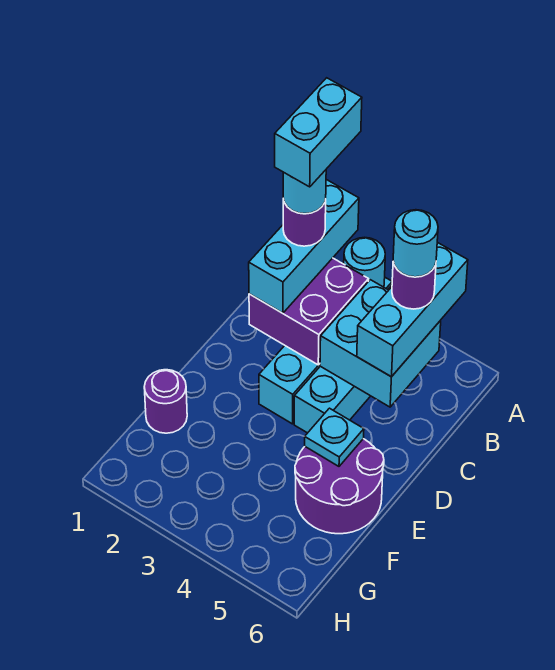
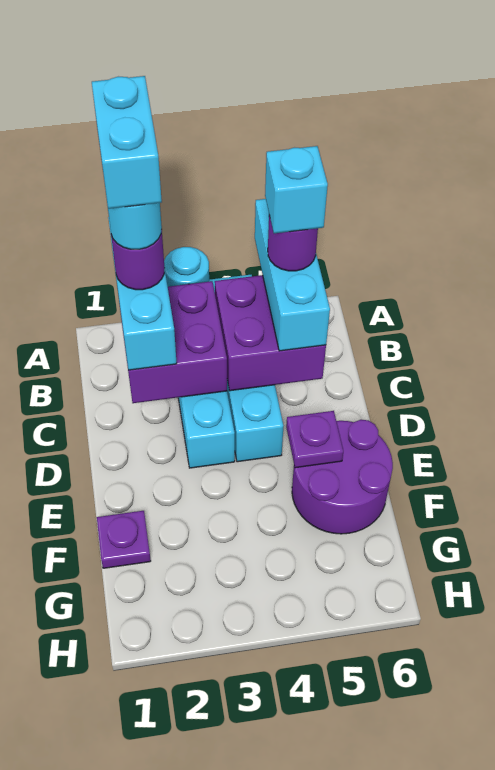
cyan 2x2 brick [320,280,441,407] -> purple 2x2 brick [215,275,326,391]
cyan 1x1 round brick [393,210,438,277] -> cyan 1x1 brick [265,146,328,233]
cyan 1x1 plate [305,408,364,466] -> purple 1x1 plate [286,411,343,468]
purple 1x1 round brick [144,370,187,433] -> purple 1x1 plate [97,511,151,568]

